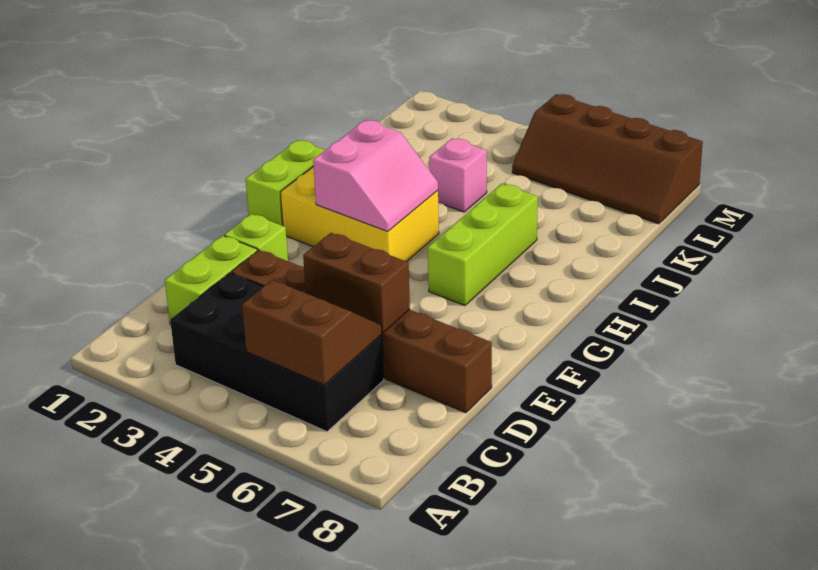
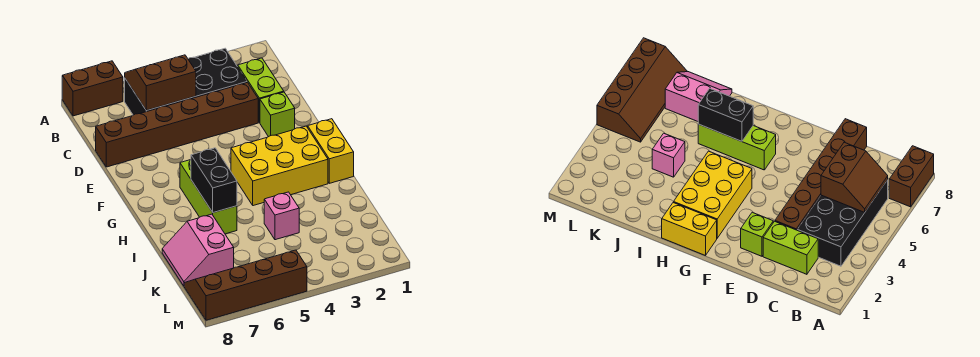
brown 2x2 slope [242,280,382,385] -> brown 2x2 slope turned to [125,55,196,110]
brown 1x2 brick [303,233,410,333] -> brown 1x2 brick moved to [62,61,123,116]
lime 1x2 brick [246,140,325,226] -> yellow 1x2 brick [308,119,354,183]
pink 2x2 slope [313,120,438,231] -> pink 2x2 slope moved to [162,214,234,286]
none -> black 1x2 brick [191,148,237,213]

